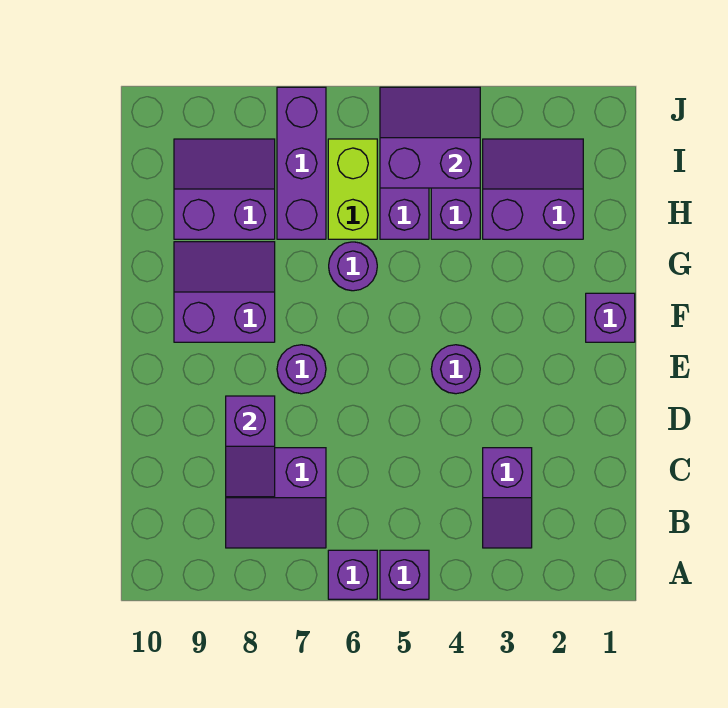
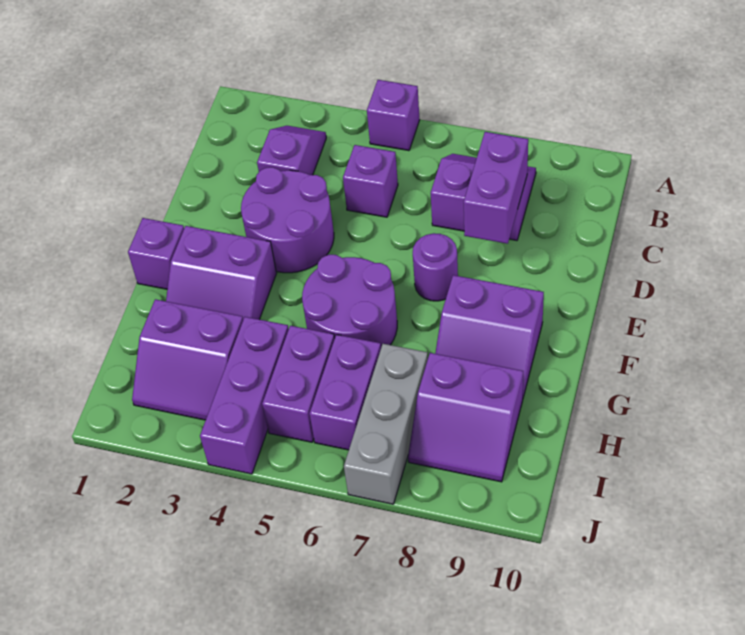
purple 1x1 brick [328,550,377,599] -> purple 1x1 brick moved to [343,145,398,217]
purple 1x2 slope [226,396,275,497] -> purple 1x2 brick [464,132,528,244]
purple 1x1 round brick [431,345,480,394] -> purple 2x2 round brick [241,167,334,273]
purple 1x1 round brick [329,242,377,291] -> purple 2x2 round brick [302,255,397,347]
lime 1x2 brick [328,139,377,239] -> purple 1x2 brick [310,335,381,450]
purple 1x3 brick [277,87,326,239] -> grey 1x3 brick [344,344,428,504]
purple 2x2 slope [380,87,480,188] -> purple 2x2 slope moved to [166,226,276,320]

